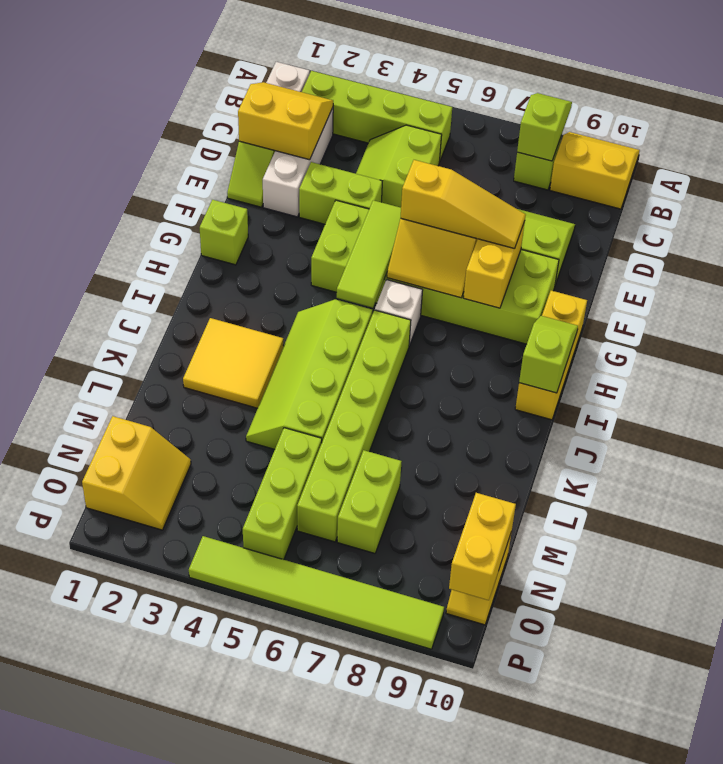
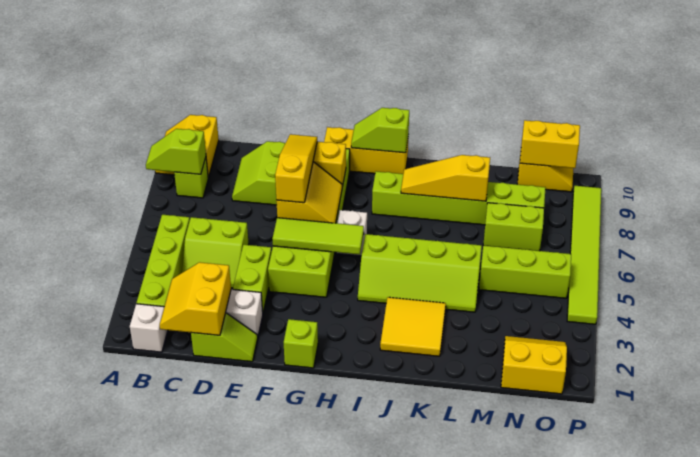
lime 1x6 brick [297,310,411,542] -> lime 1x6 brick moved to [372,171,546,225]
none -> yellow 1x3 slope [401,155,490,201]

